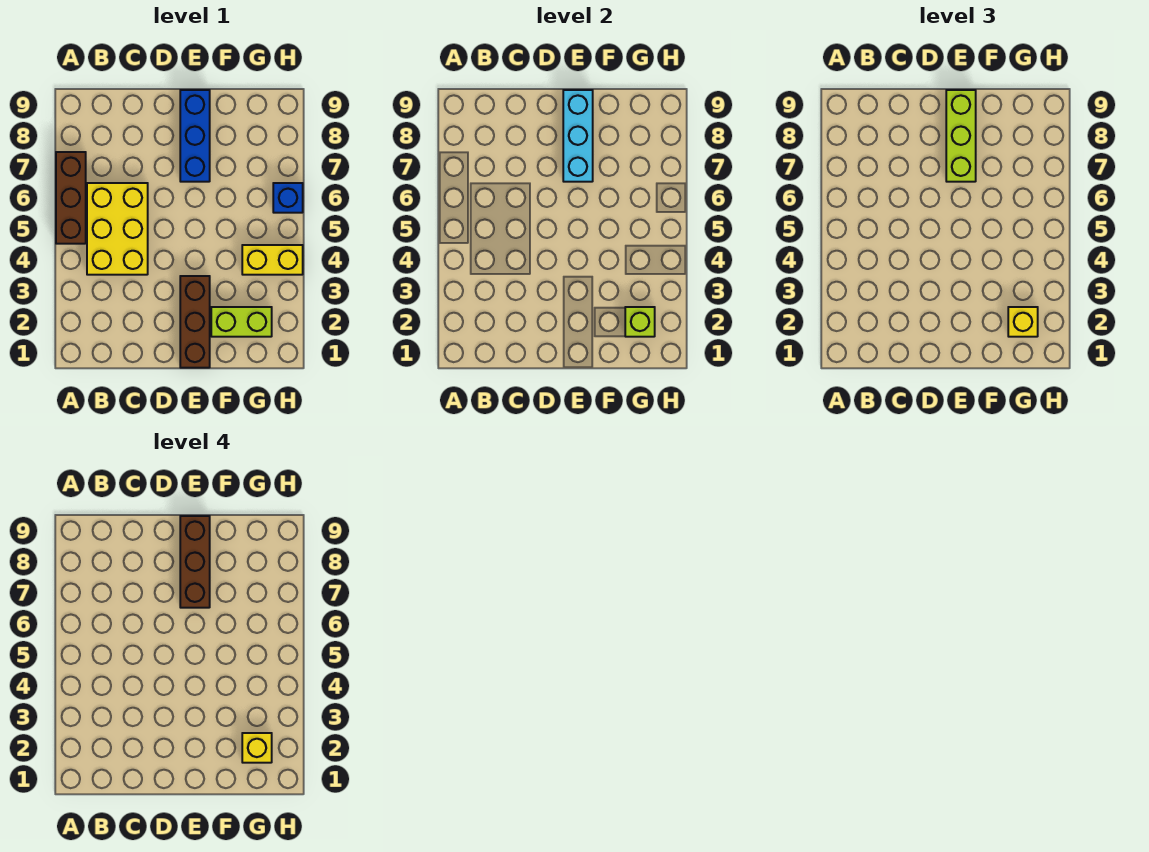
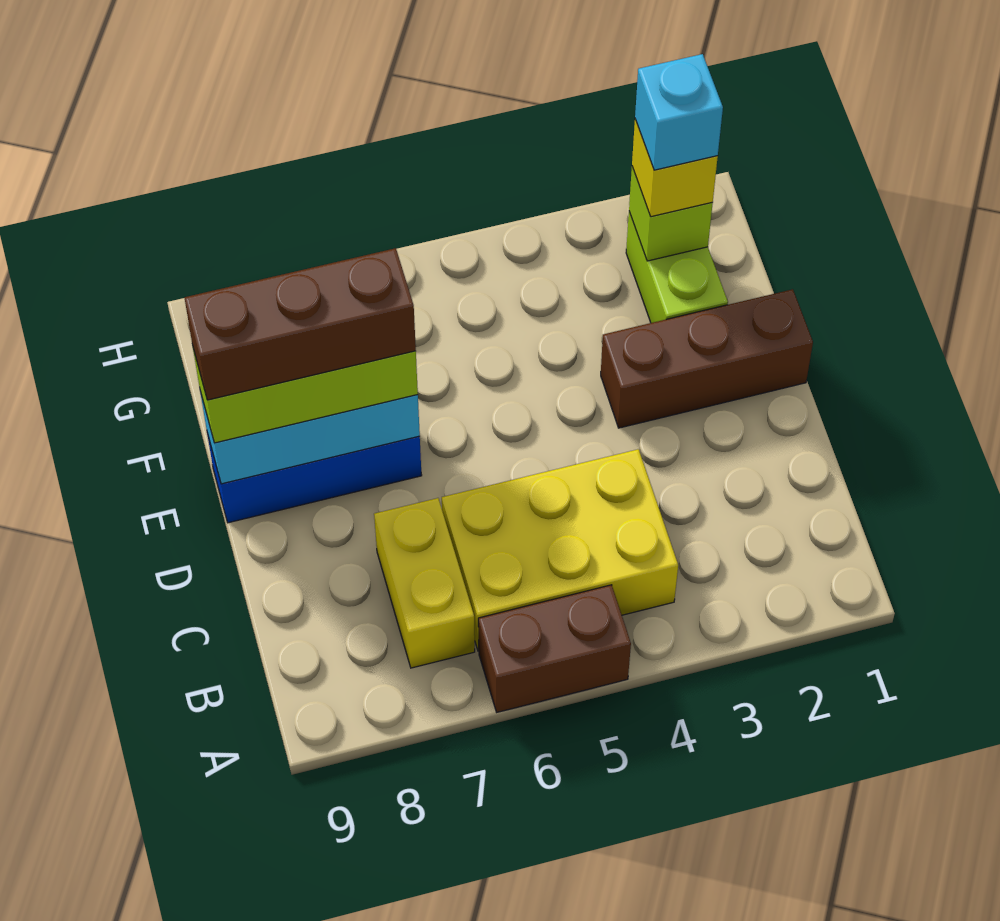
brown 1x3 brick [56,152,86,244] -> brown 1x2 brick [478,585,631,712]
yellow 1x1 brick [242,733,272,763] -> cyan 1x1 brick [635,54,723,170]
yellow 1x2 brick [242,245,303,275] -> yellow 1x2 brick moved to [374,498,475,668]
blue 1x1 brick [273,183,303,213] -> none

